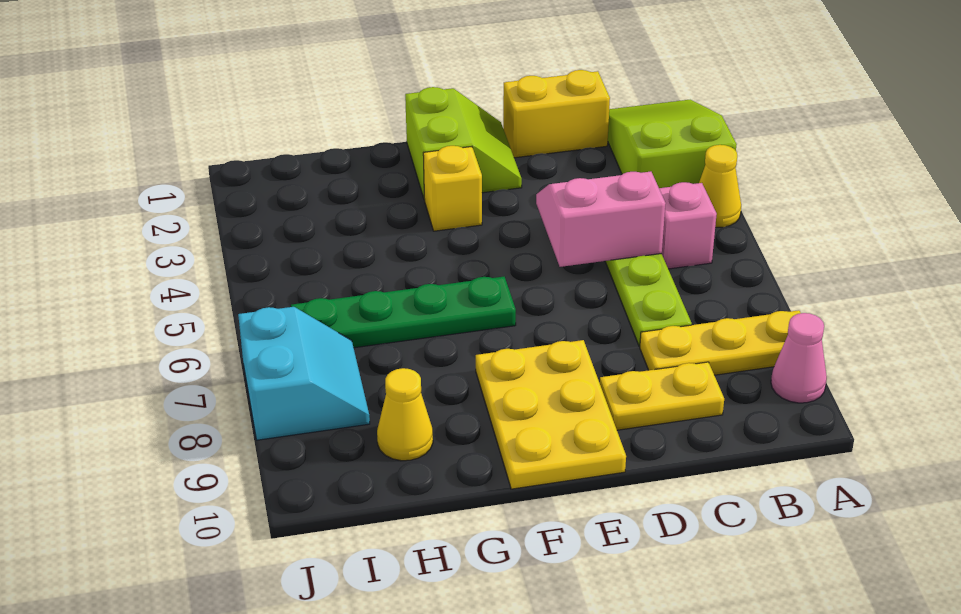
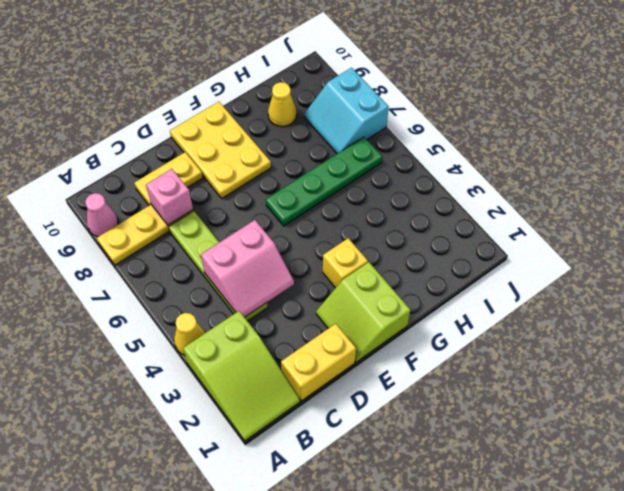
pink 1x1 brick [659,182,717,269] -> pink 1x1 brick moved to [146,169,193,225]

